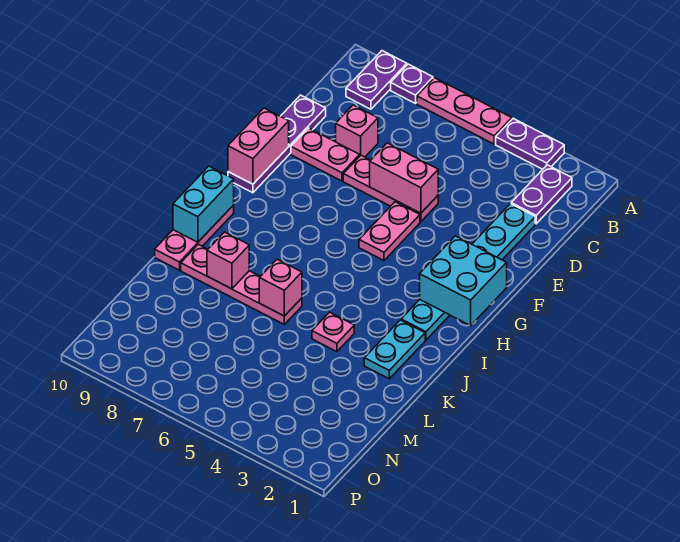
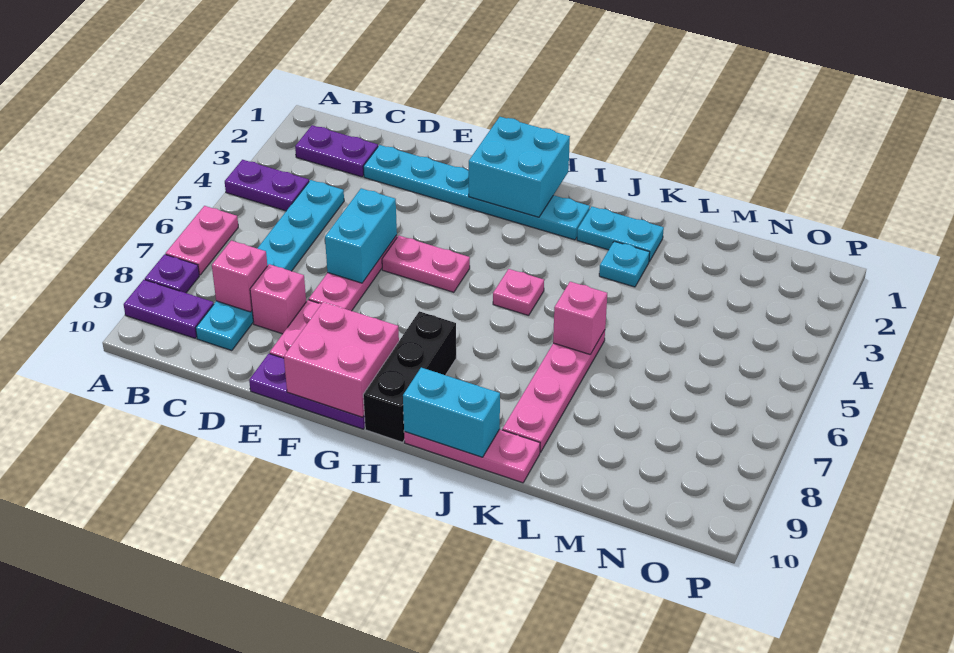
purple 1x2 plate [496,118,564,169] -> purple 1x2 plate turned to [225,160,309,211]
pink 1x3 plate [417,78,512,144] -> pink 1x2 plate [165,206,238,275]
none -> cyan 1x6 plate [196,180,344,351]
purple 1x4 plate [228,95,326,193] -> purple 1x3 plate [249,354,365,429]
pink 1x2 brick [370,143,438,213] -> cyan 1x2 brick [325,188,397,283]
pink 1x2 brick [228,108,289,184] -> pink 2x2 brick [284,302,399,417]
none -> black 1x3 brick [363,311,456,442]
none -> cyan 1x1 plate [599,241,650,287]
pink 1x1 plate [312,312,354,352] -> pink 1x1 plate moved to [493,269,544,316]
pink 1x1 brick [207,232,249,289] -> pink 1x1 brick moved to [212,241,267,312]

